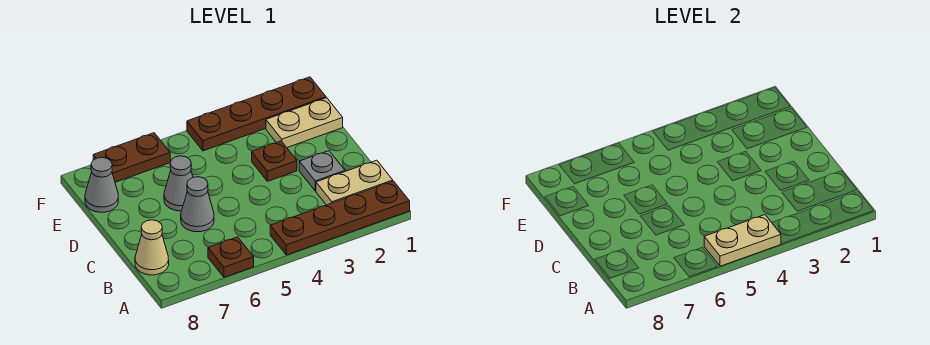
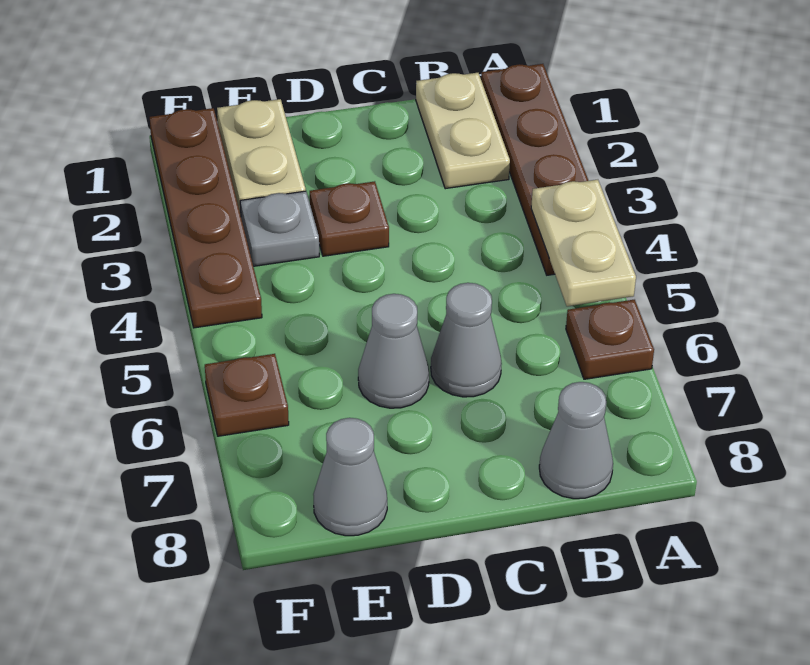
tan 1x1 cone [135,220,169,275] -> grey 1x1 cone [539,382,613,499]
grey 1x1 plate [299,151,345,191] -> grey 1x1 plate moved to [240,191,319,266]
brown 1x2 plate [93,133,170,182] -> brown 1x1 plate [205,354,289,436]

